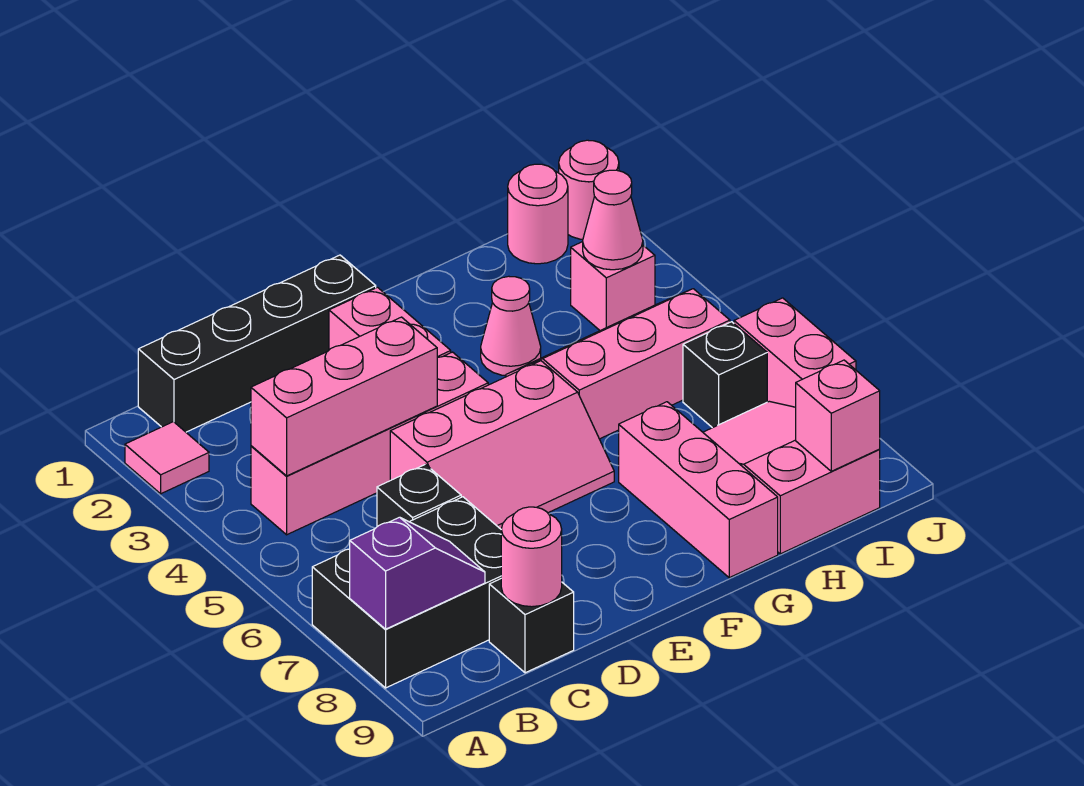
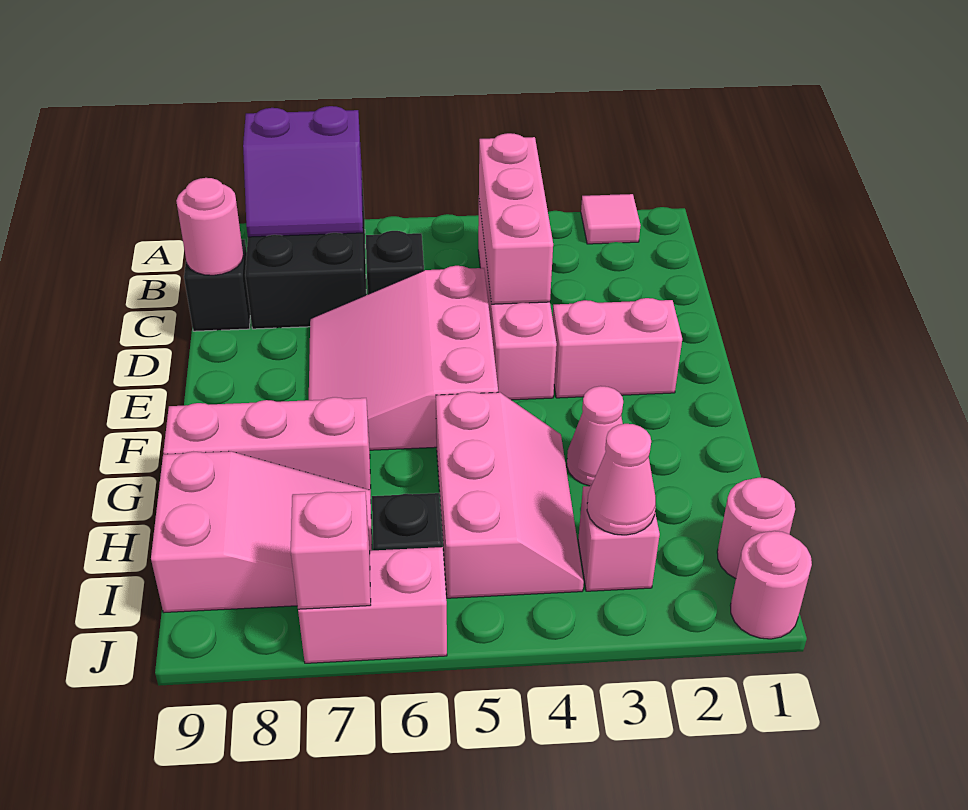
purple 1x2 slope [350,517,485,629] -> purple 2x2 slope [243,106,363,237]
black 1x4 brick [138,255,376,432] -> none
pink 2x3 slope [390,361,614,529] -> pink 3x3 slope [309,266,498,450]
pink 1x1 brick [796,360,880,471] -> pink 1x1 brick moved to [291,491,371,609]

